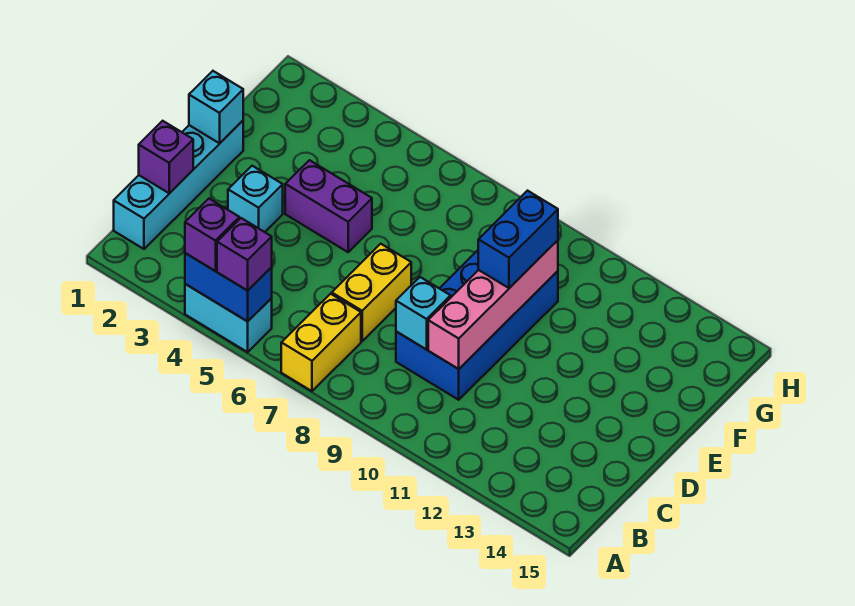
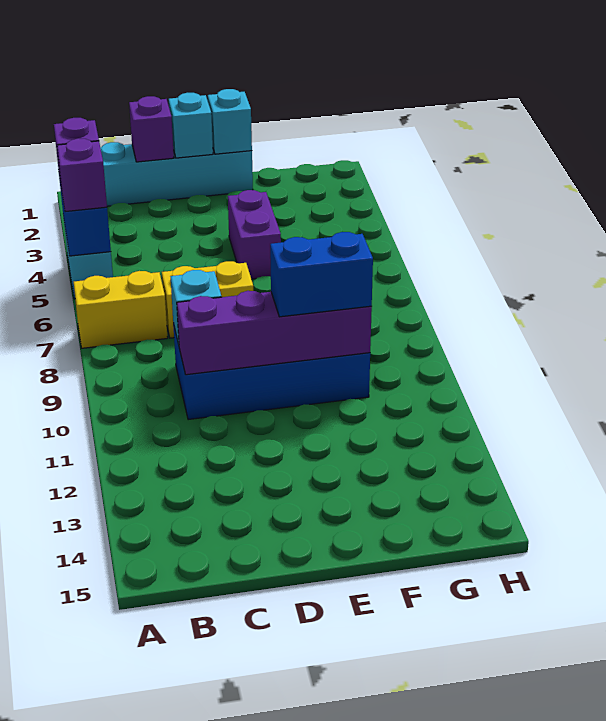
pink 1x4 brick [428,240,558,369] -> purple 1x4 brick [177,291,372,375]
cyan 1x1 brick [228,166,283,232] -> cyan 1x1 brick moved to [169,93,213,158]

